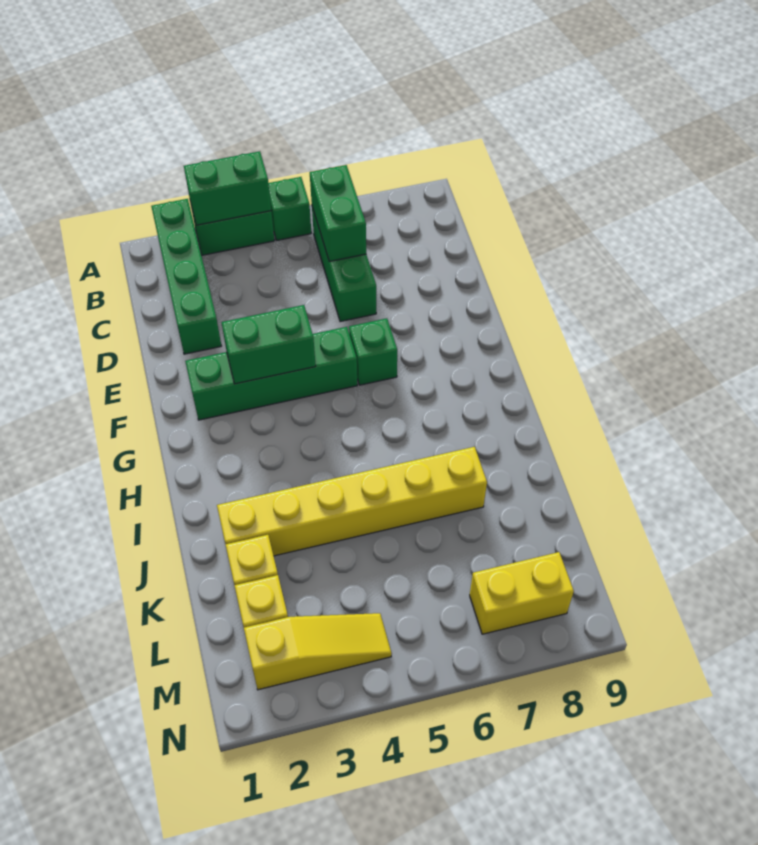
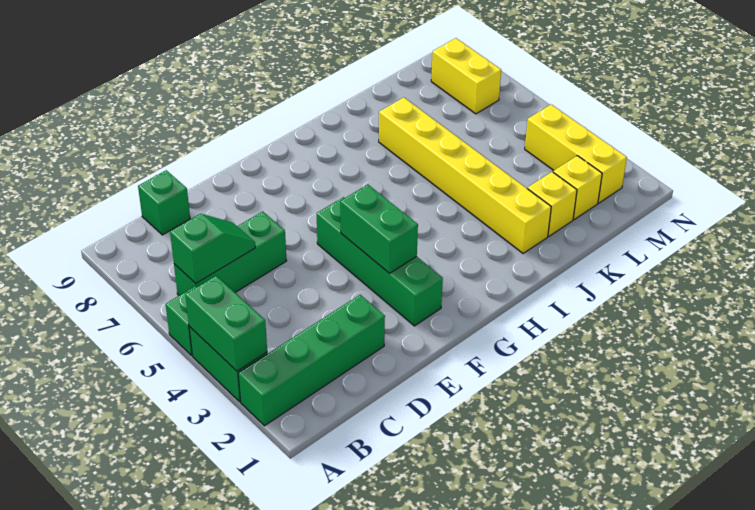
green 1x2 brick [310,165,366,262] -> green 1x2 slope [170,214,255,283]
green 1x1 brick [349,318,397,385] -> green 1x1 brick moved to [138,170,190,235]
yellow 1x3 slope [244,613,392,690] -> yellow 1x3 brick [525,105,627,203]

